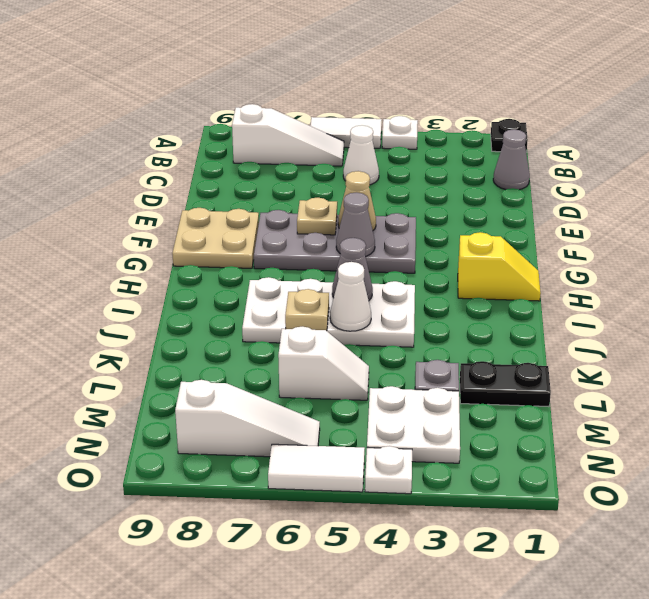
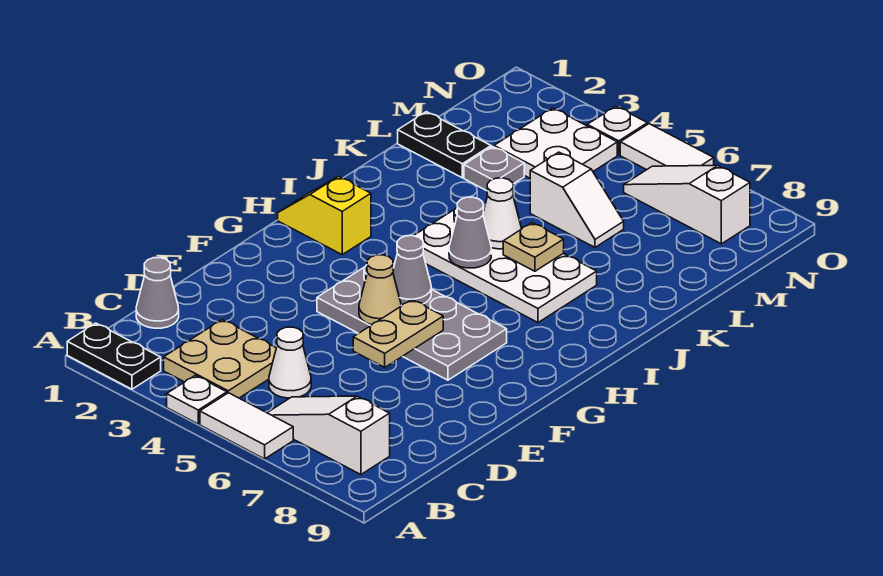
black 1x1 plate [491,119,528,152] -> black 1x2 plate [67,323,161,389]
tan 1x1 plate [297,198,337,235] -> tan 1x2 plate [353,300,443,367]
tan 2x2 plate [172,208,259,268] -> tan 2x2 plate moved to [164,320,276,398]
white 1x2 slope [278,327,369,400] -> white 1x2 slope turned to [530,152,624,247]

